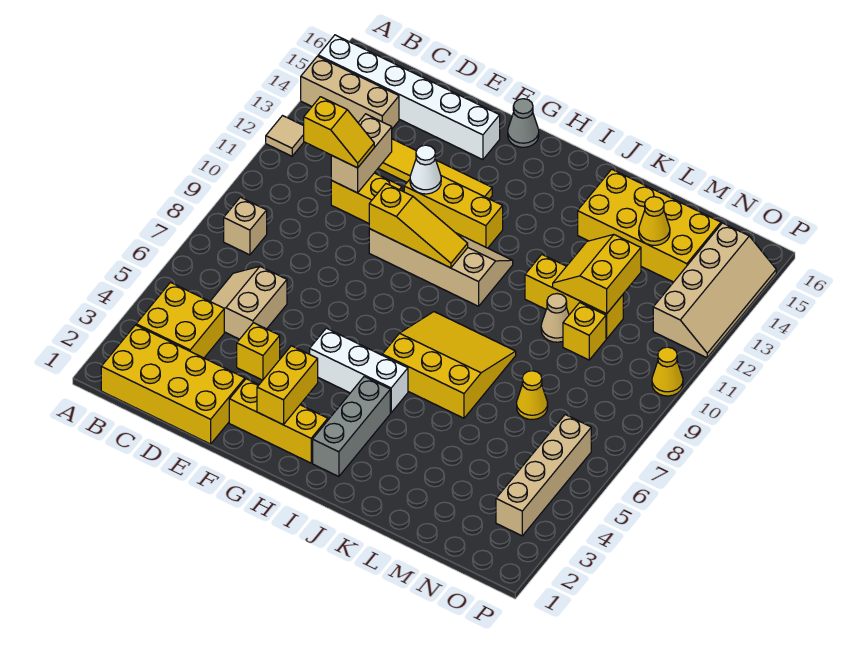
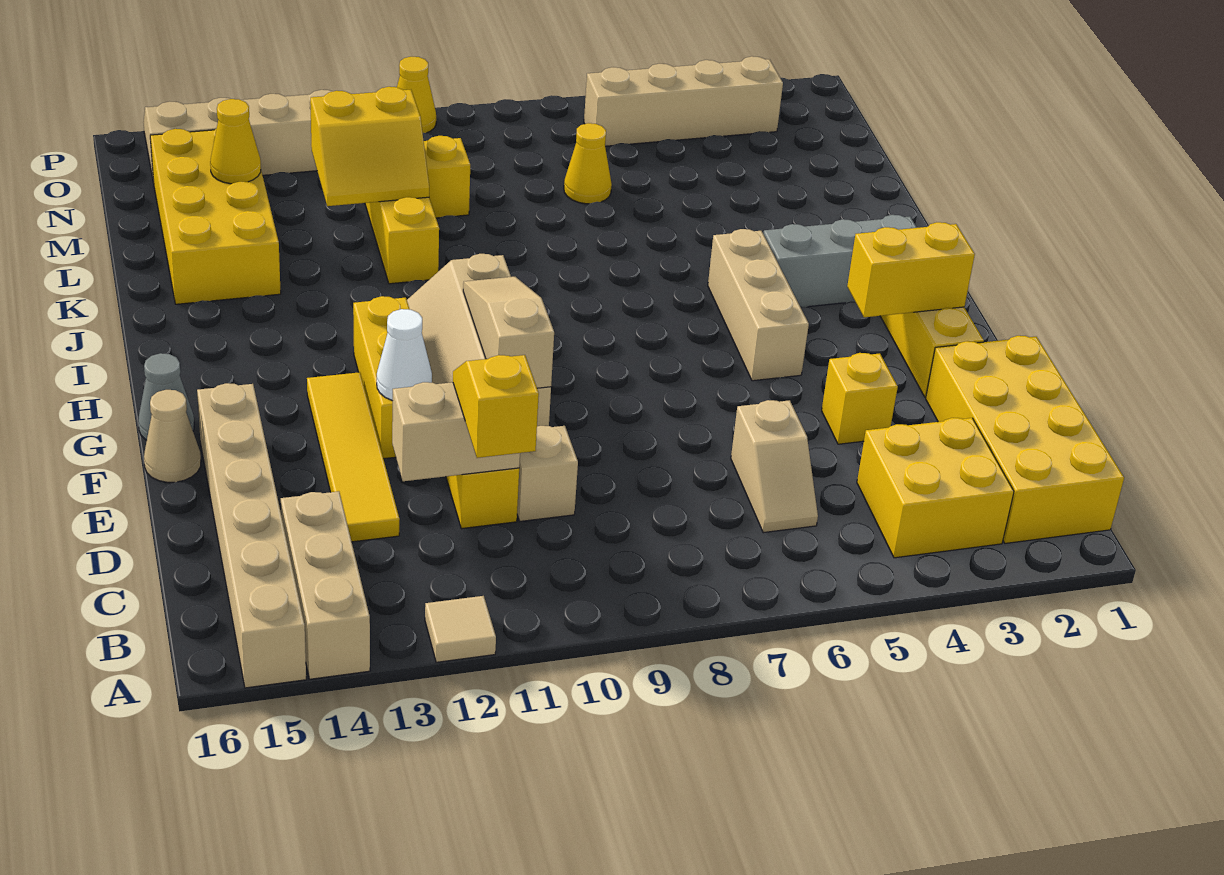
white 1x6 brick [318,35,500,160] -> tan 1x6 brick [197,383,306,688]
tan 1x1 brick [224,197,267,255] -> tan 1x1 brick moved to [517,426,578,521]
tan 2x2 slope [210,266,287,339] -> tan 1x2 slope [731,400,818,533]
yellow 1x3 slope [369,184,468,268] -> tan 1x3 slope [463,277,554,388]
white 1x3 brick [310,328,408,413] -> tan 1x3 brick [708,229,809,381]
yellow 3x3 slope [382,312,516,418] -> none
tan 1x1 cone [541,294,569,342] -> tan 1x1 cone moved to [144,390,201,482]

